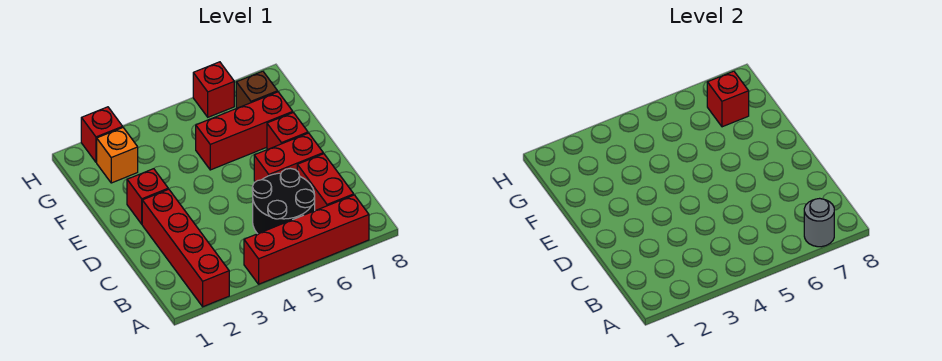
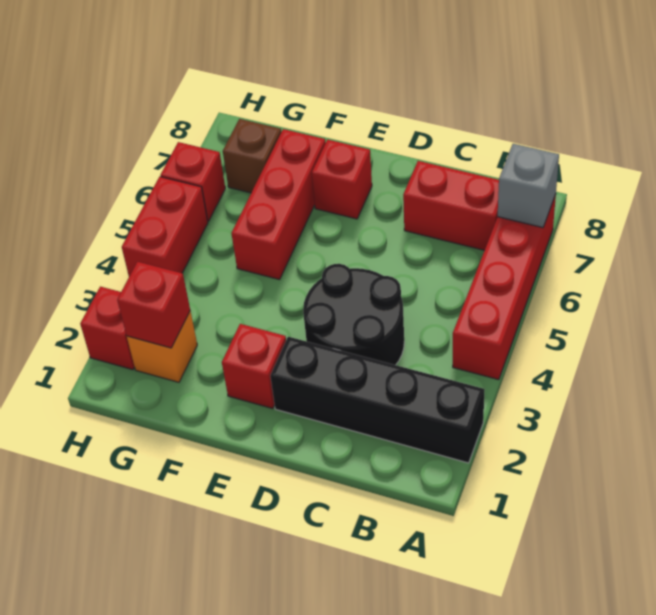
red 1x4 brick [142,189,229,307] -> black 1x4 brick [270,337,485,463]
grey 1x1 round brick [804,198,834,247] -> grey 1x1 brick [498,144,559,228]
black 2x2 round brick [252,168,315,234] -> black 2x2 round brick moved to [303,264,404,365]
red 1x2 brick [254,133,323,182] -> red 1x2 brick moved to [122,177,208,276]
red 1x1 brick [707,71,749,127] -> red 1x1 brick moved to [117,262,190,348]

